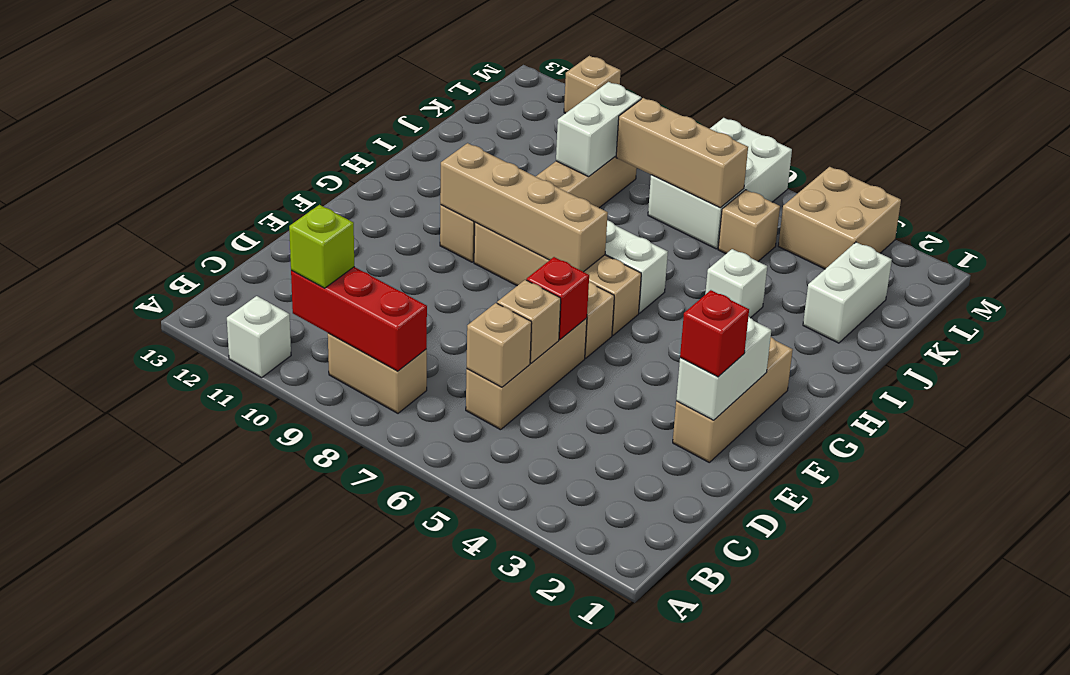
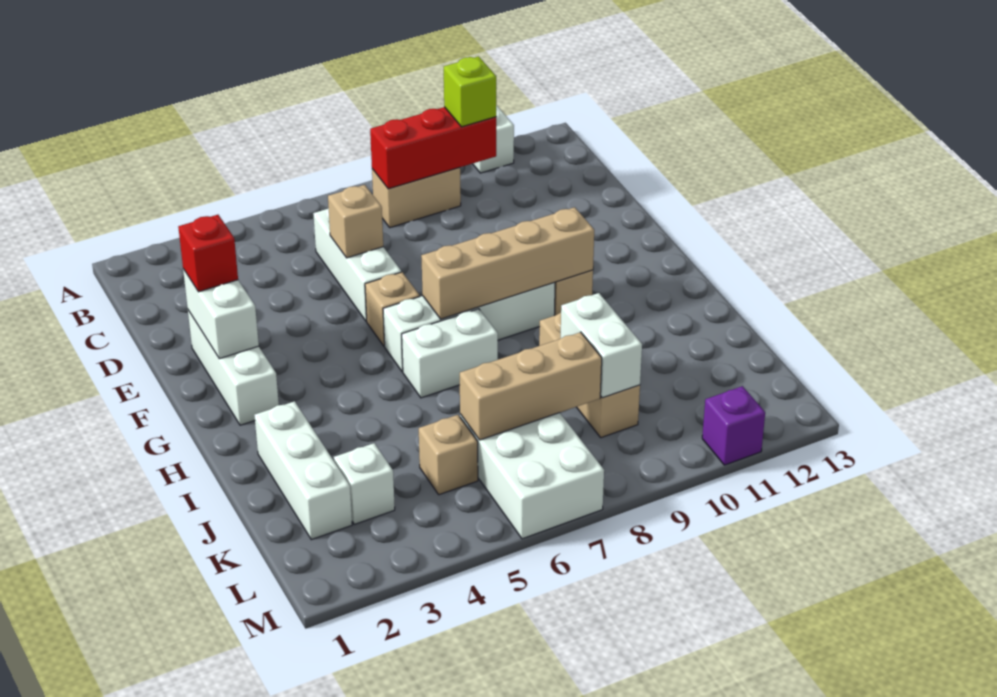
tan 1x3 brick [466,318,587,430] -> white 1x3 brick [313,208,401,321]
tan 1x1 brick [467,303,532,387] -> none
tan 1x3 brick [673,337,793,462] -> white 1x3 brick [188,310,279,425]
red 1x1 brick [527,257,589,339] -> none
tan 1x4 brick [474,222,641,335] -> white 1x4 brick [383,282,555,372]
white 1x1 brick [705,249,767,318] -> white 1x1 brick moved to [334,443,395,524]
white 1x2 brick [803,242,892,343] -> white 1x3 brick [254,401,352,540]
tan 2x2 brick [778,167,901,269] -> none
tan 1x1 brick [564,56,621,113] -> purple 1x1 brick [702,386,765,465]

